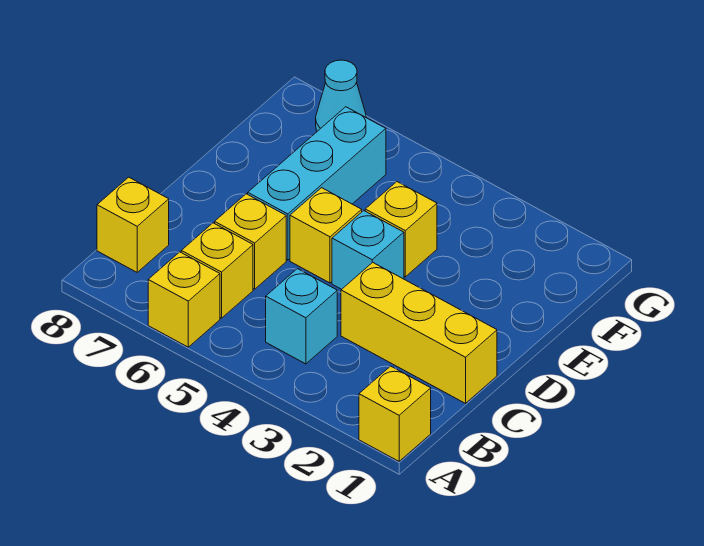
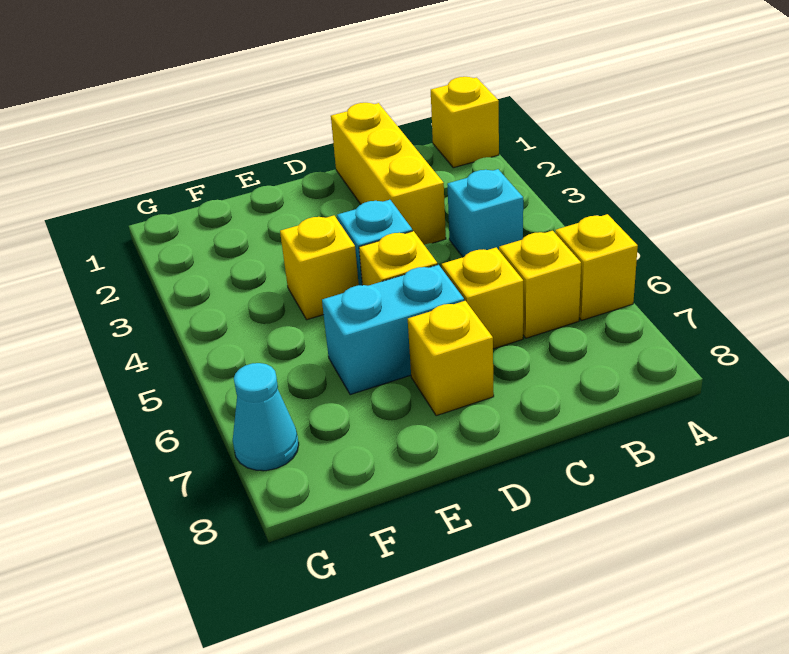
yellow 1x1 brick [97,177,169,272] -> yellow 1x1 brick moved to [408,301,494,416]
cyan 1x3 brick [248,107,386,260] -> cyan 1x2 brick [322,265,464,395]

